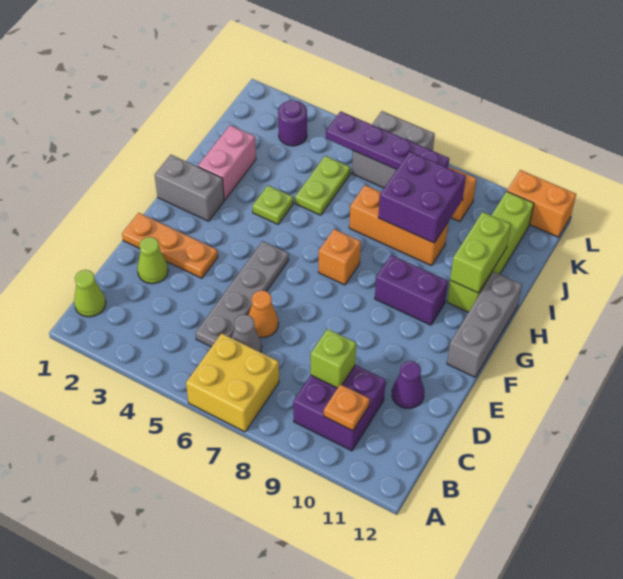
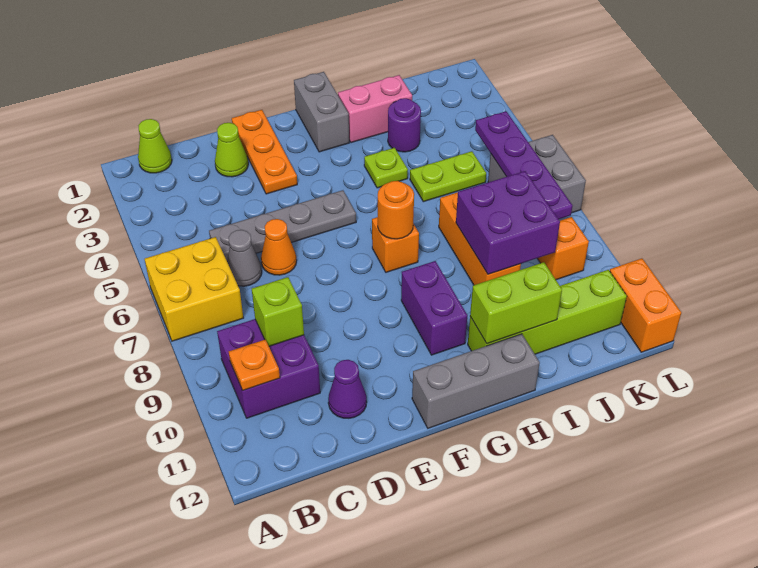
none -> orange 1x1 round brick [378,181,414,239]
purple 1x1 round brick [278,100,307,146] -> purple 1x1 round brick moved to [388,98,421,152]

